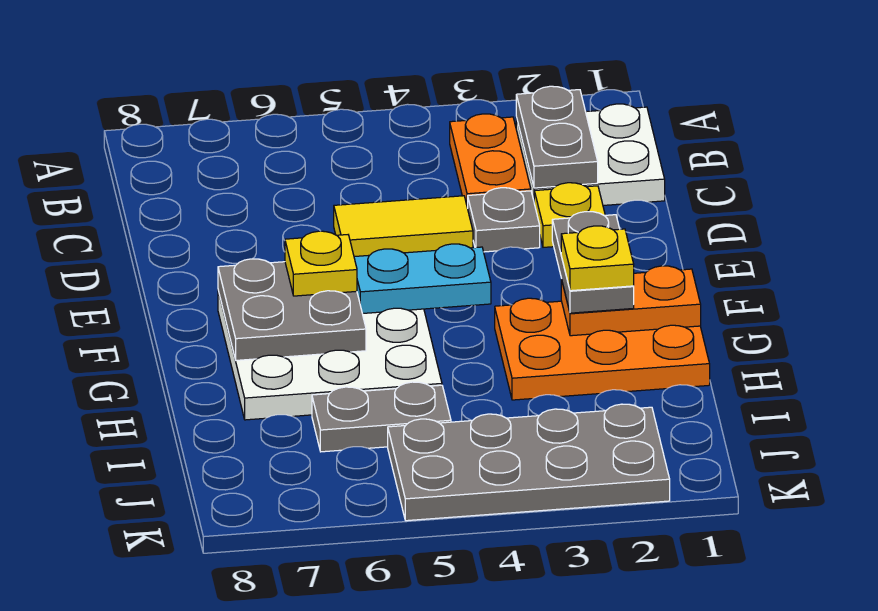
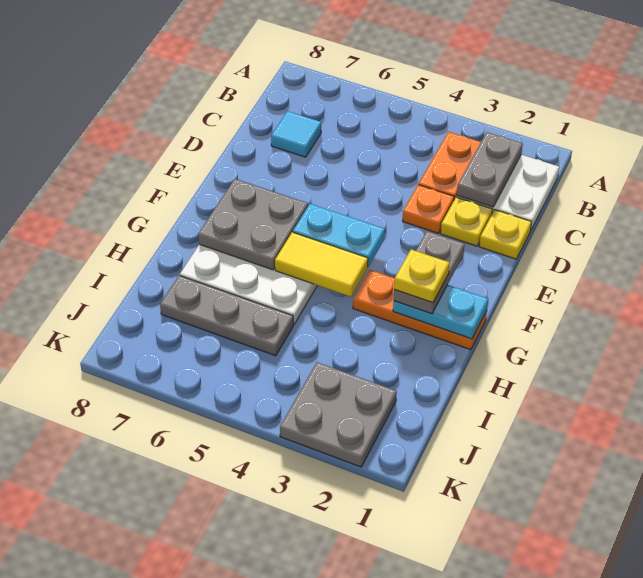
none -> cyan 1x1 tile [271,111,321,157]
grey 1x1 plate [468,188,540,252] -> orange 1x1 plate [403,185,454,234]
yellow 1x2 tile [334,196,473,257] -> yellow 1x2 tile moved to [275,232,368,297]
yellow 1x1 plate [285,231,357,296] -> yellow 1x1 plate moved to [479,210,532,259]
orange 2x3 plate [495,298,710,400] -> orange 1x3 plate [353,270,487,350]
orange 1x2 plate [561,266,701,336] -> cyan 1x2 plate [393,285,488,339]
grey 1x2 plate [312,382,451,452] -> grey 1x3 plate [160,276,293,356]
grey 2x4 plate [388,404,670,521] -> grey 2x2 plate [280,362,397,467]

